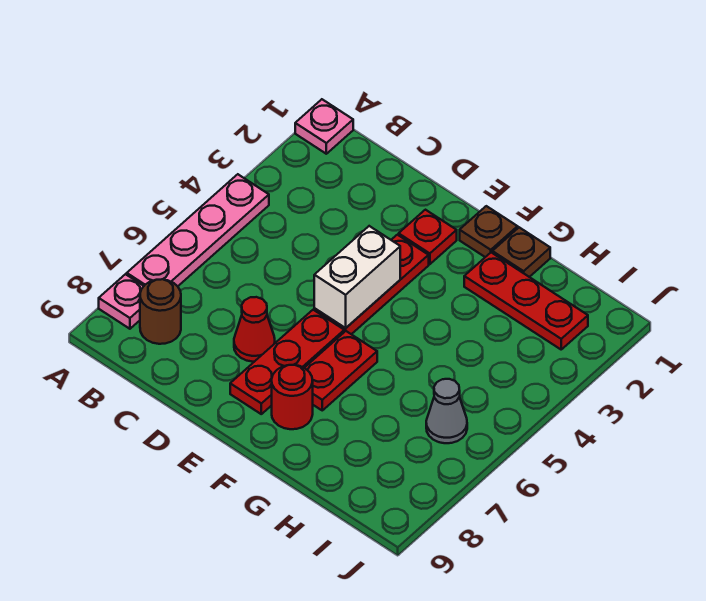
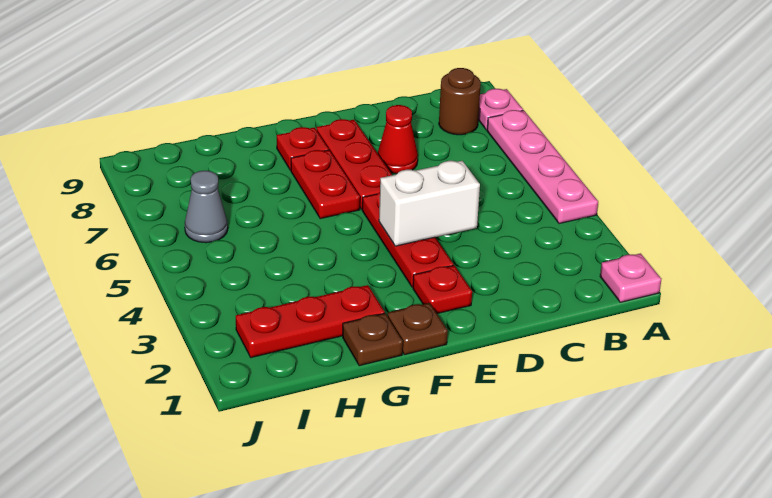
white 1x2 brick [314,226,400,328] -> white 1x2 brick turned to [379,161,480,246]
red 1x1 round brick [272,365,313,429] -> red 1x1 plate [277,127,329,170]

